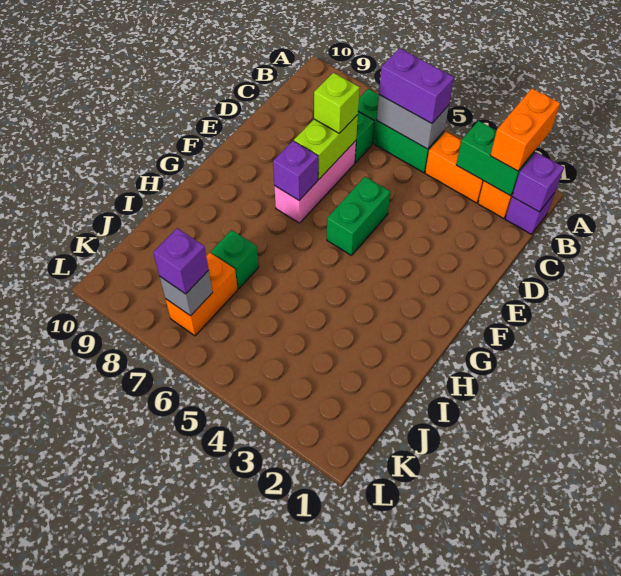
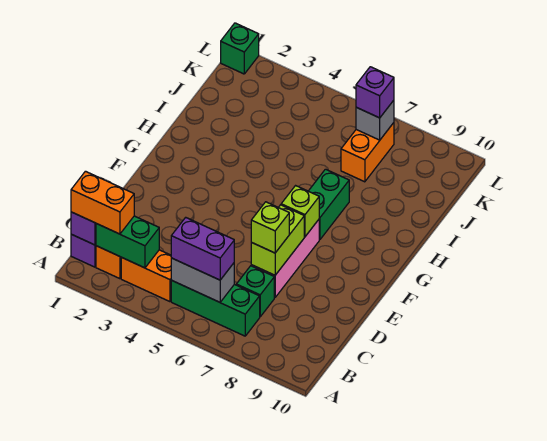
orange 1x2 brick [490,89,560,171] -> orange 1x2 brick turned to [71,171,134,234]
green 1x2 brick [327,177,390,256] -> green 1x2 brick moved to [309,169,349,240]
purple 1x1 brick [273,141,318,200] -> lime 1x1 brick [281,186,319,237]
green 1x1 brick [211,230,259,289] -> green 1x1 brick moved to [221,23,259,74]

